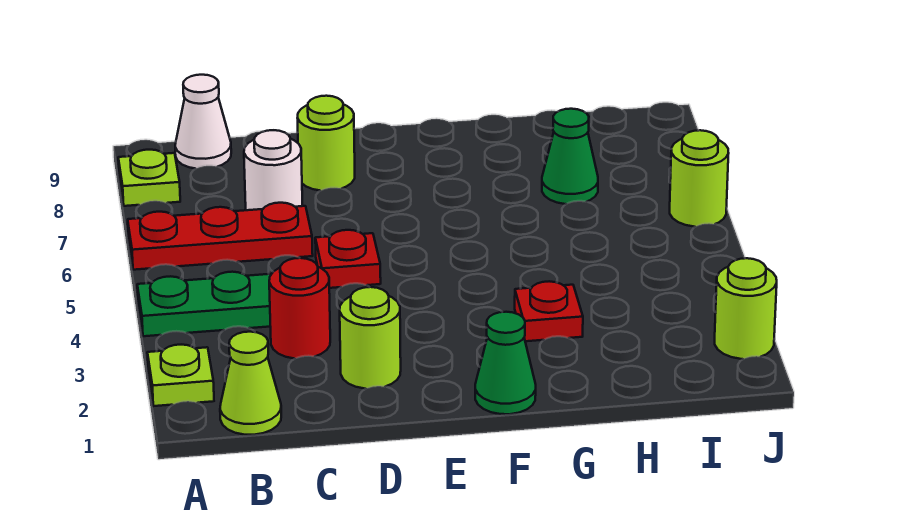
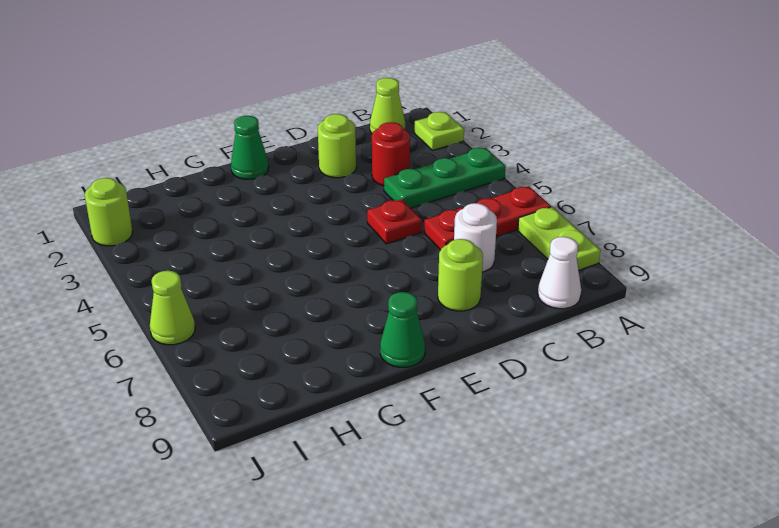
lime 1x1 plate [118,150,180,206] -> lime 1x2 plate [518,207,601,270]
red 1x1 plate [515,281,583,341] -> none
green 1x1 cone [542,109,598,204] -> green 1x1 cone moved to [380,292,425,367]
lime 1x1 round brick [670,130,729,227] -> lime 1x1 cone [150,271,195,345]

